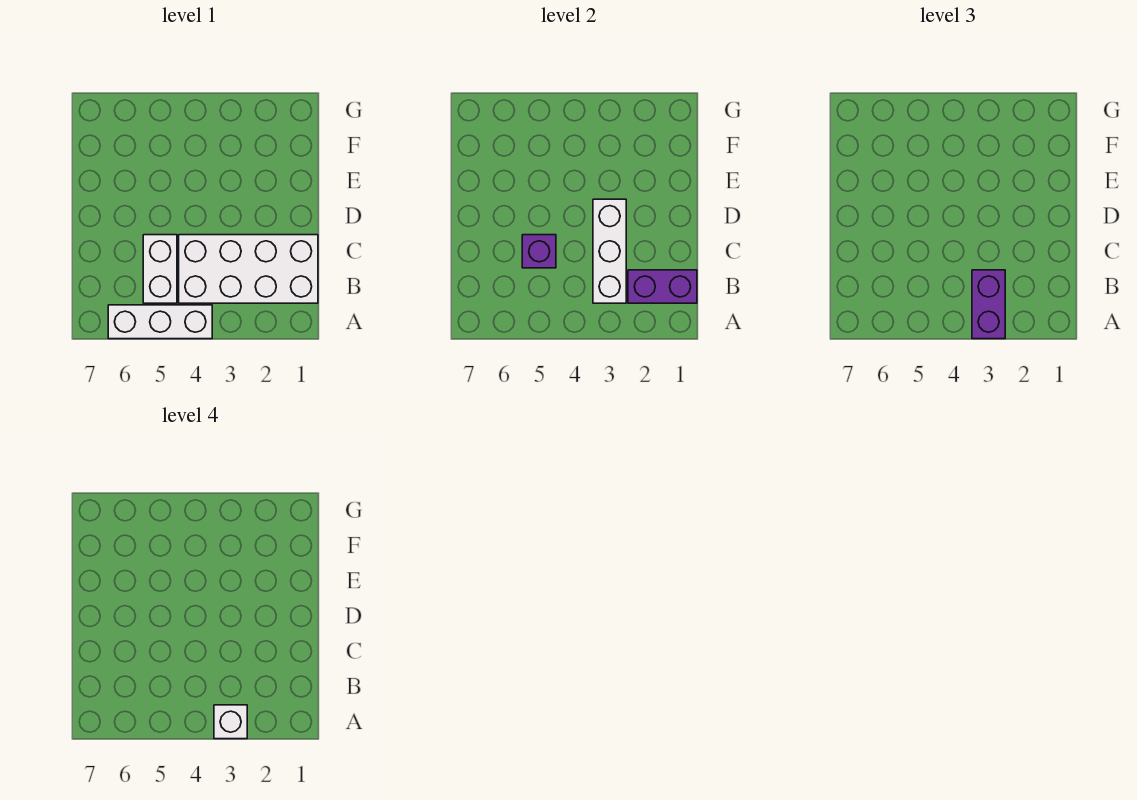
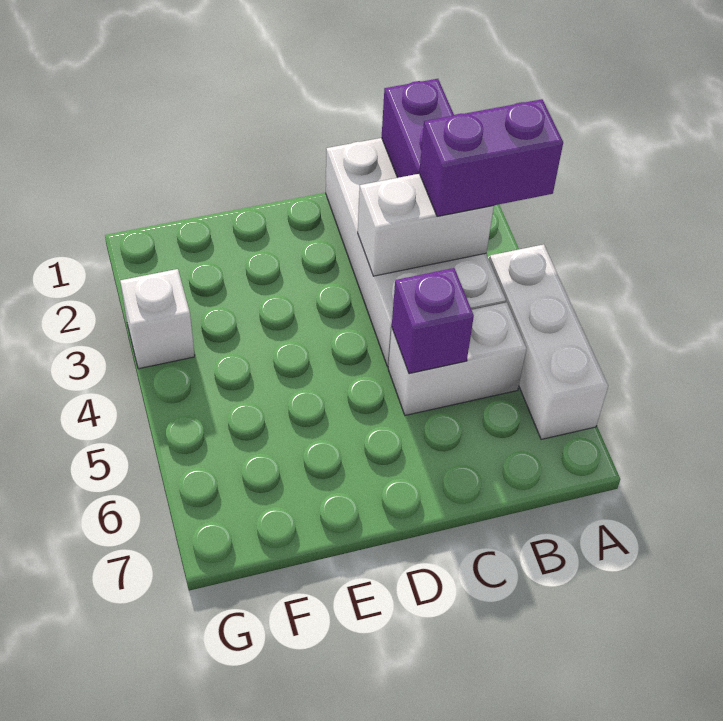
white 1x1 brick [214,705,247,739] -> white 1x1 brick moved to [120,269,195,369]
white 1x3 brick [593,199,626,303] -> white 1x2 brick [358,174,494,276]

